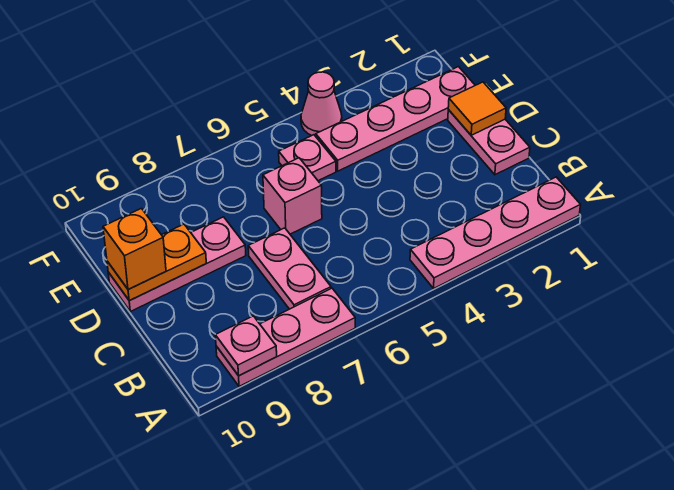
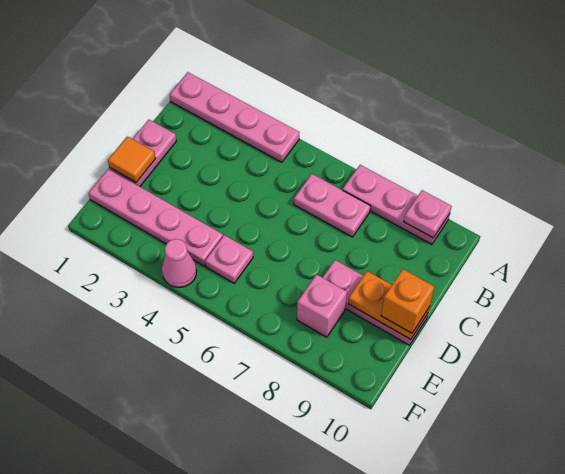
pink 1x2 plate [248,228,331,309] -> pink 1x2 plate turned to [294,174,371,237]
pink 1x1 brick [263,158,322,234] -> pink 1x1 brick moved to [297,274,347,337]

